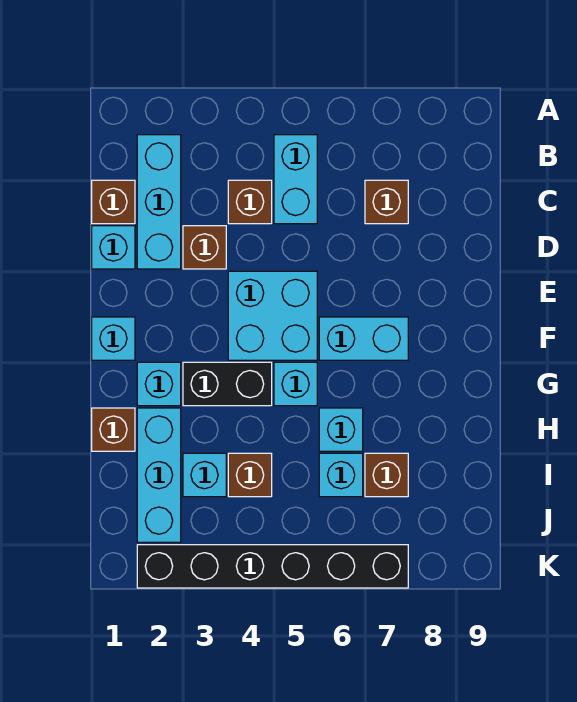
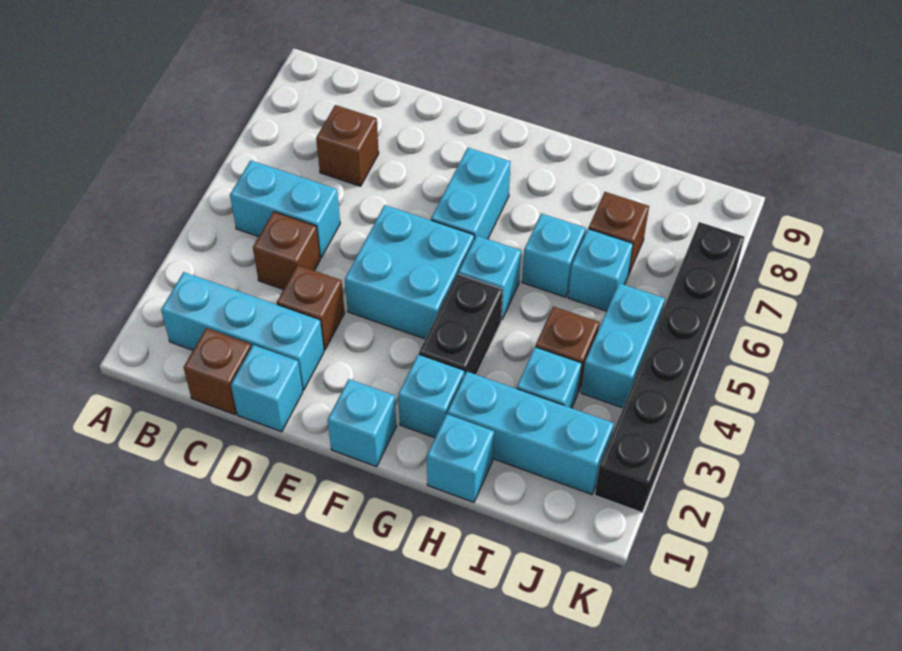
brown 1x1 brick [92,408,135,451] -> cyan 1x1 brick [427,414,494,502]
none -> cyan 1x2 brick [581,283,665,408]

